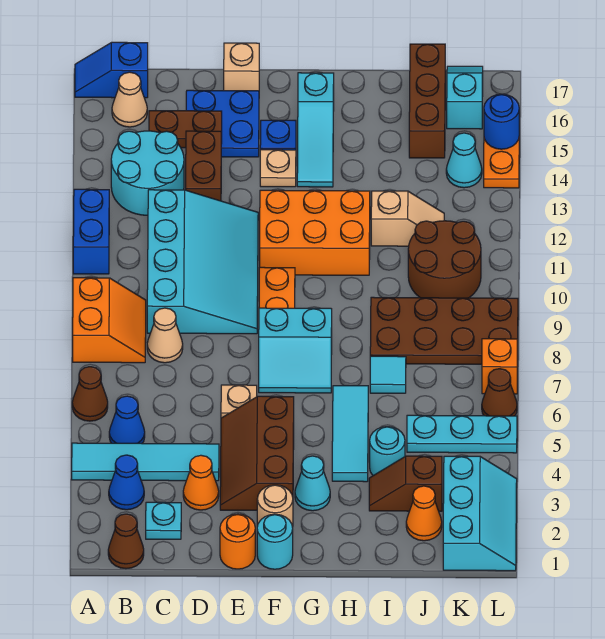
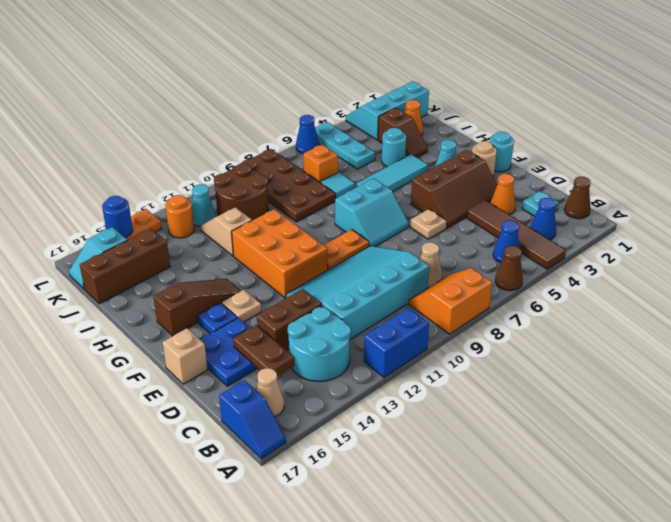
cyan 1x4 tile [72,443,219,481] -> brown 1x4 tile [467,200,566,269]
orange 1x1 round brick [220,514,255,569] -> orange 1x1 round brick moved to [165,195,194,238]
cyan 2x2 slope [259,308,332,393] -> cyan 2x2 slope turned to [335,178,409,247]
cyan 1x3 slope [297,73,334,187] -> brown 1x3 slope [153,279,241,336]
cyan 1x1 cone [446,133,482,188] -> cyan 1x1 cone moved to [192,184,216,227]
brown 1x1 cone [482,369,517,416] -> blue 1x1 cone [296,115,319,154]
orange 1x1 brick [482,339,518,394] -> orange 1x1 brick moved to [303,145,338,182]

